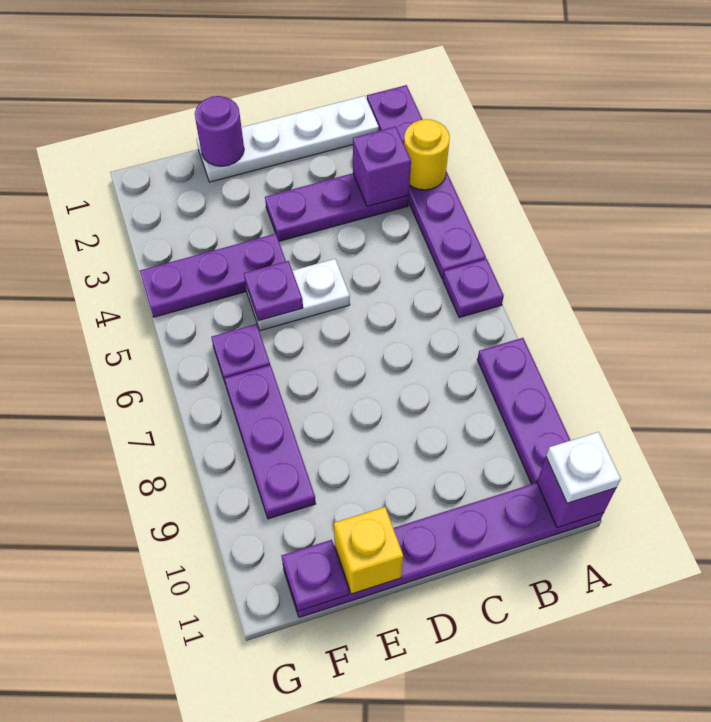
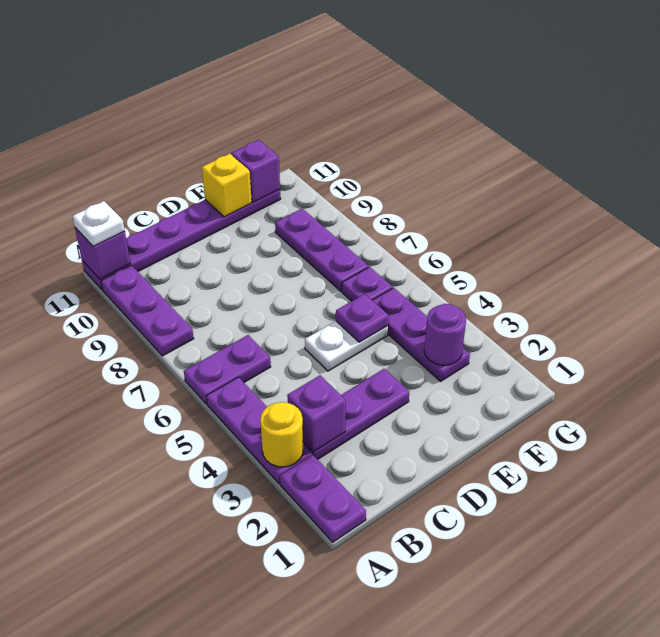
purple 1x1 plate [443,259,504,318] -> purple 1x2 plate [184,335,271,404]
white 1x4 plate [196,96,379,182] -> none
purple 1x1 round brick [195,96,244,166] -> purple 1x1 round brick moved to [424,304,466,365]
purple 1x3 plate [140,234,286,317] -> purple 1x3 plate turned to [372,288,470,381]
purple 1x1 plate [282,540,349,611] -> purple 1x1 brick [231,140,280,202]

